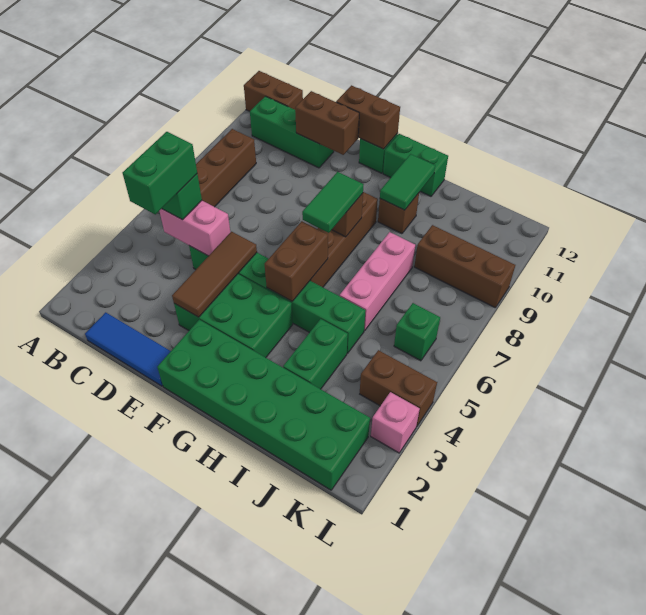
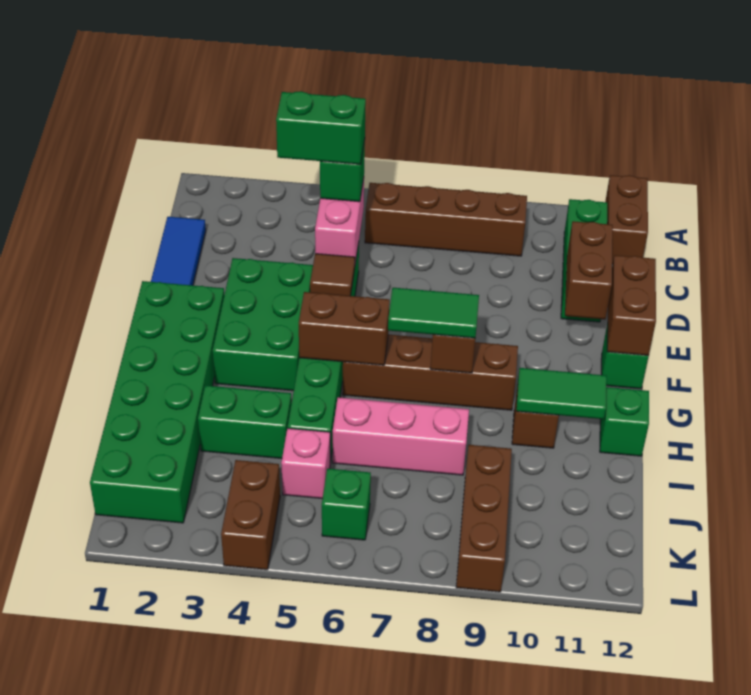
brown 1x3 tile [172,232,257,317] -> brown 1x1 tile [310,254,355,296]
green 1x2 brick [383,134,448,196] -> green 1x1 brick [600,387,649,456]
pink 1x1 brick [371,392,420,453] -> pink 1x1 brick moved to [281,428,330,499]

